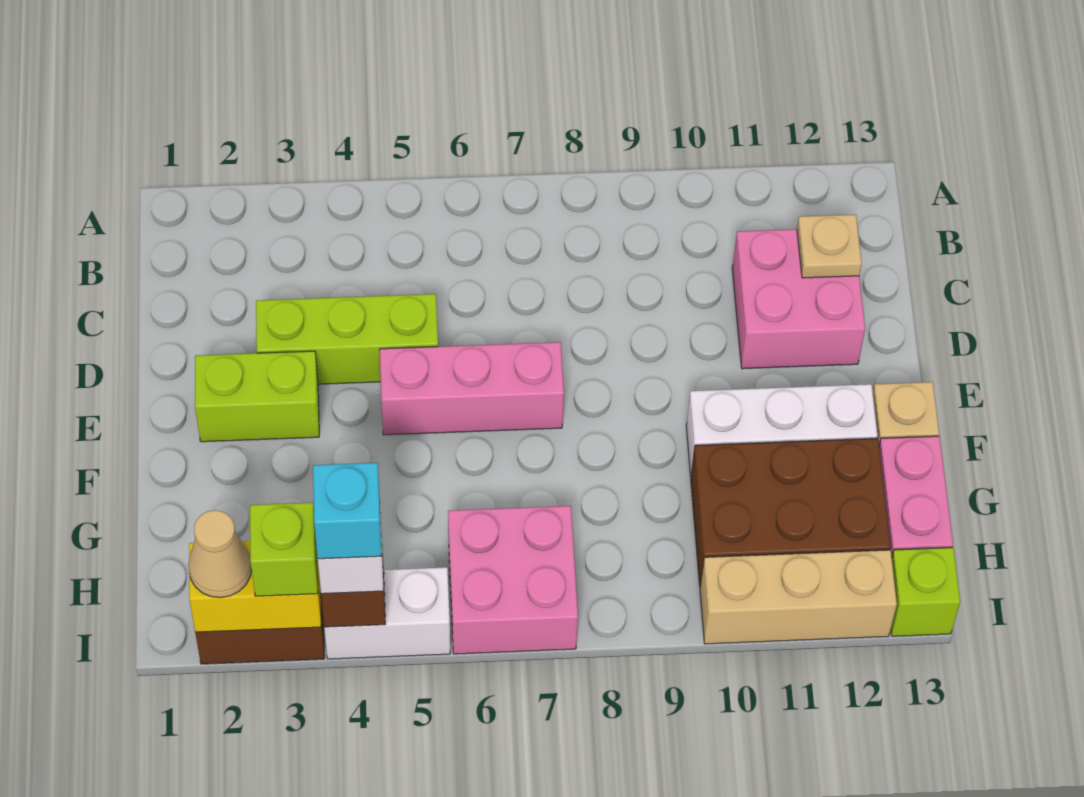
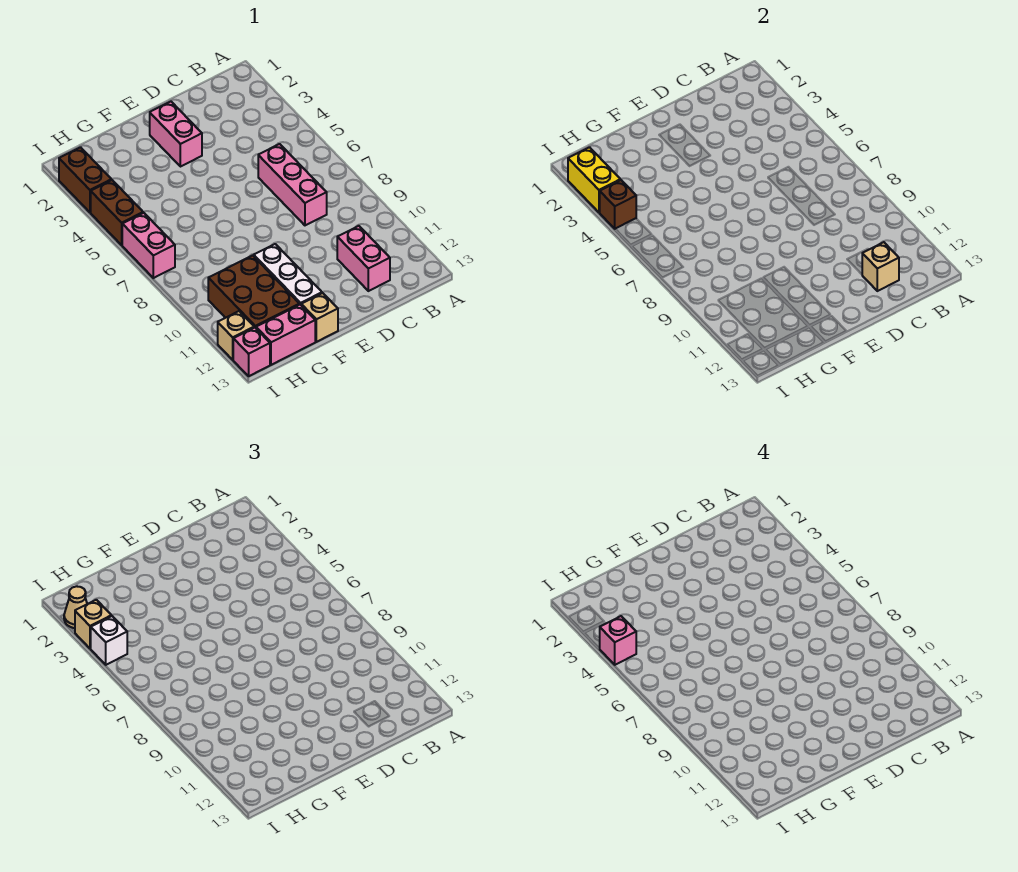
pink 2x2 brick [732,229,865,369] -> pink 1x2 brick [337,226,390,291]
tan 1x1 plate [797,215,862,278] -> tan 1x1 brick [862,242,899,291]
lime 1x3 brick [256,294,438,384] -> none
lime 1x2 brick [195,351,319,442] -> pink 1x2 brick [150,102,202,167]
pink 1x3 brick [380,342,564,435] -> pink 1x3 brick moved to [258,144,327,225]
pink 2x2 brick [448,506,578,654] -> pink 1x2 brick [122,213,175,278]
lime 1x1 brick [250,503,318,596] -> tan 1x1 brick [75,600,111,648]
white 1x2 brick [324,567,450,659] -> brown 1x2 brick [91,180,143,245]
cyan 1x1 brick [313,463,382,559] -> pink 1x1 brick [600,616,636,665]
tan 1x3 brick [700,550,897,644] -> tan 1x1 brick [218,311,254,360]
lime 1x1 brick [891,548,960,636] -> pink 1x1 brick [233,327,270,376]

